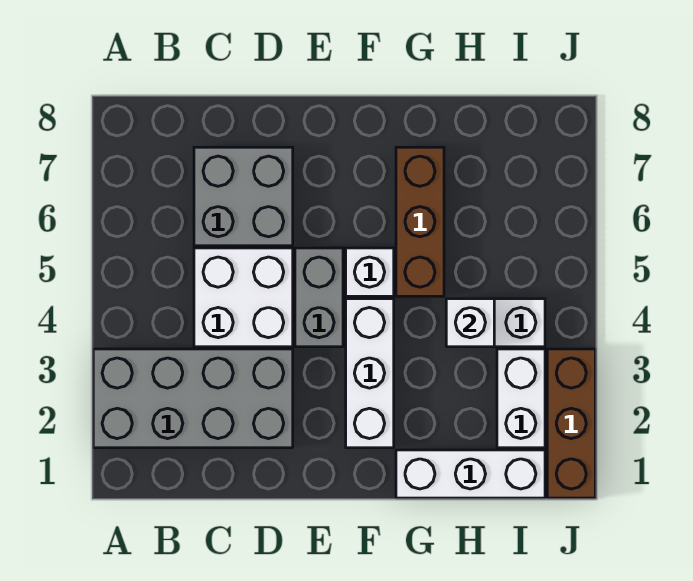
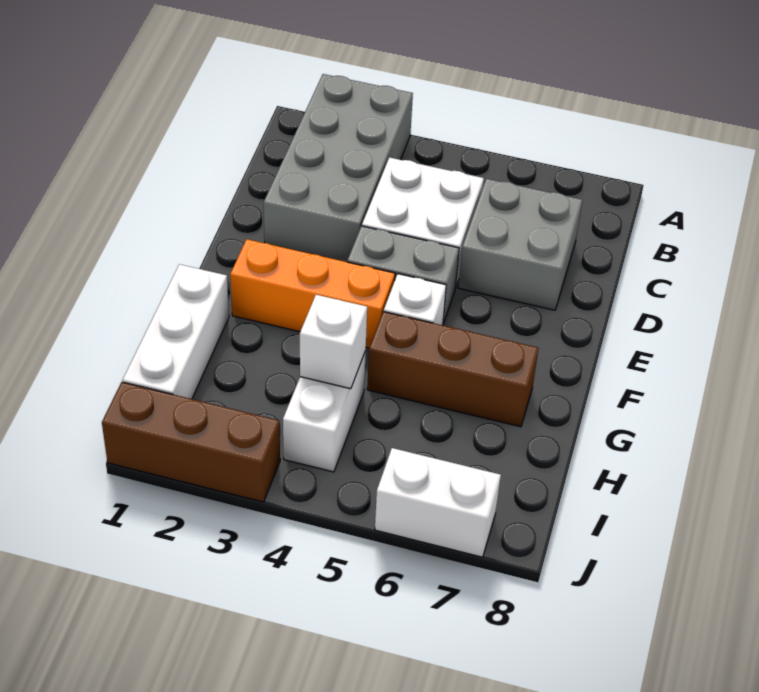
white 1x3 brick [346,299,394,448] -> orange 1x3 brick [230,239,395,348]
white 1x2 brick [497,349,545,448] -> white 1x2 brick moved to [375,448,501,557]

